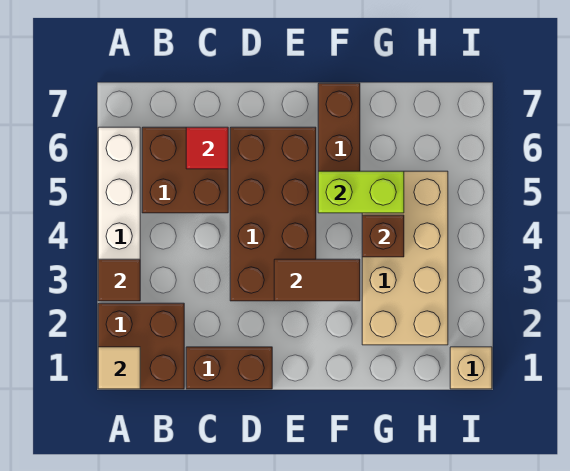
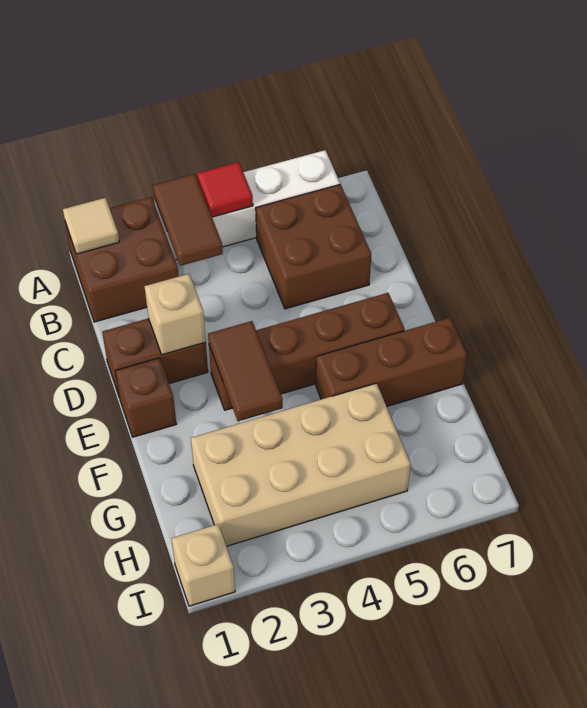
brown 1x1 tile [98,259,140,301] -> brown 1x2 tile [153,174,223,266]
brown 1x2 brick [186,347,272,389] -> brown 1x2 brick turned to [102,318,208,398]
red 1x1 tile [186,127,228,169] -> red 1x1 tile moved to [197,162,253,217]
none -> tan 1x1 brick [144,274,206,355]
brown 2x4 brick [230,127,316,301] -> brown 1x4 brick [209,293,404,410]
lime 1x2 brick [318,171,404,213] -> none
brown 1x1 brick [362,215,404,257] -> brown 1x1 brick moved to [115,358,176,437]

